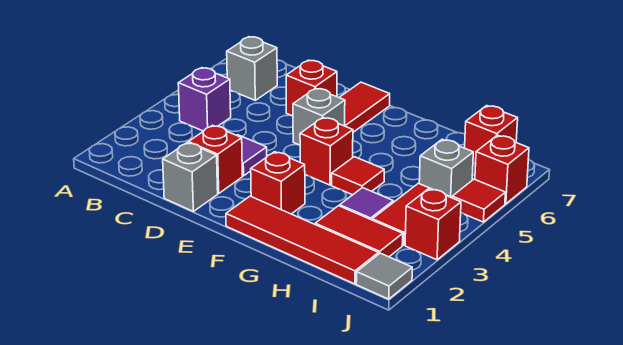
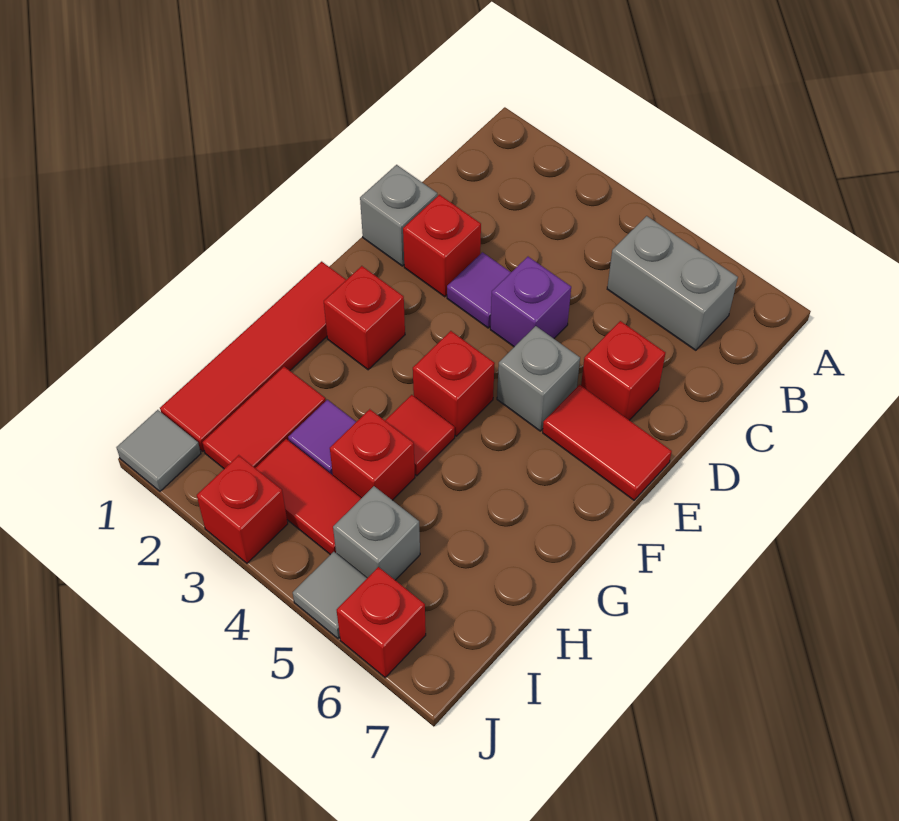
purple 1x1 brick [178,68,231,131] -> purple 1x1 brick moved to [490,257,571,347]
grey 1x1 brick [227,37,277,100] -> grey 1x2 brick [607,216,738,350]
red 1x1 brick [465,106,518,164] -> red 1x1 brick moved to [330,409,415,500]
red 1x1 tile [452,179,505,222] -> grey 1x1 tile [293,552,367,639]

